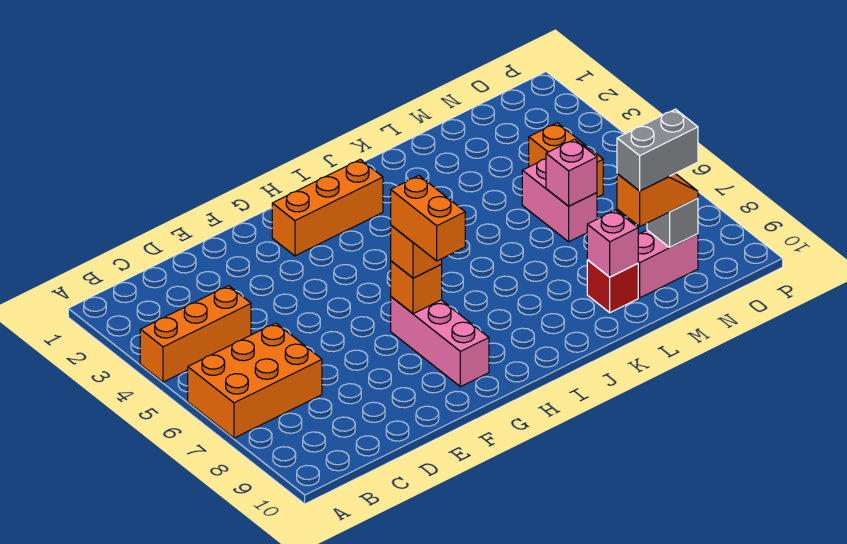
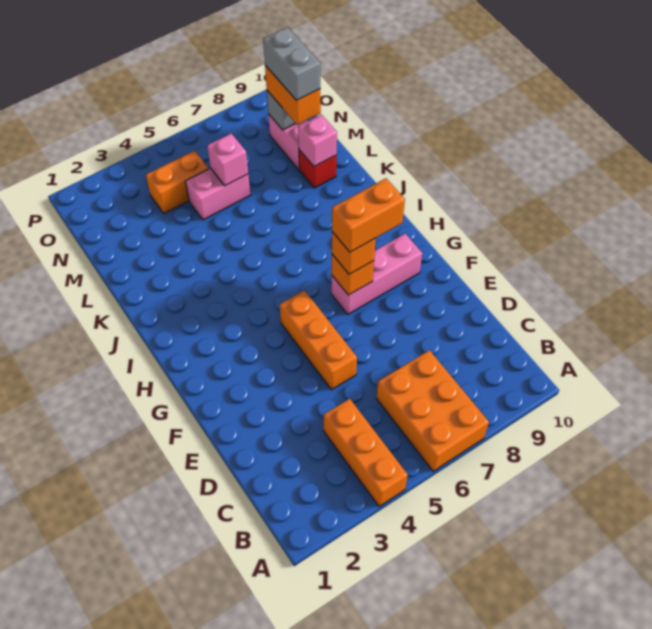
orange 1x3 brick [272,159,383,256] -> orange 1x3 brick moved to [280,290,357,390]
orange 1x2 slope [617,174,698,226] -> orange 1x2 brick [265,65,321,125]

